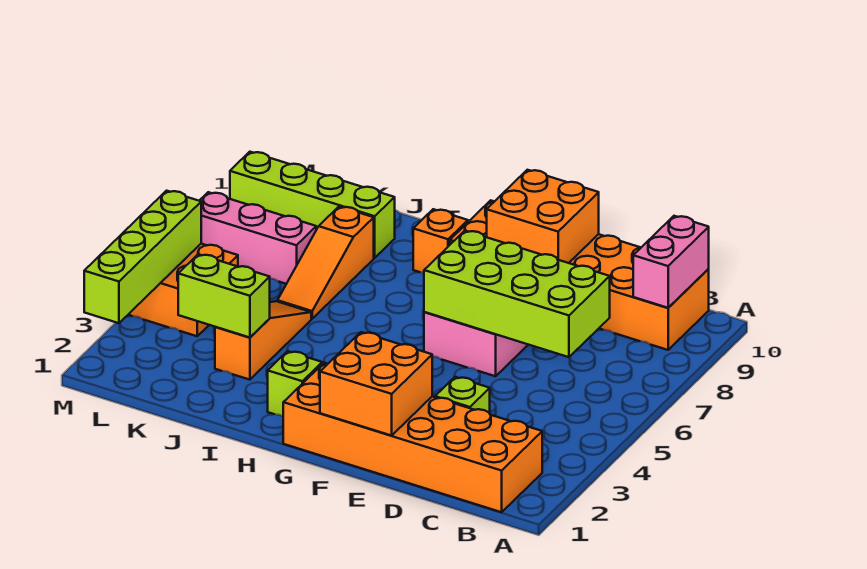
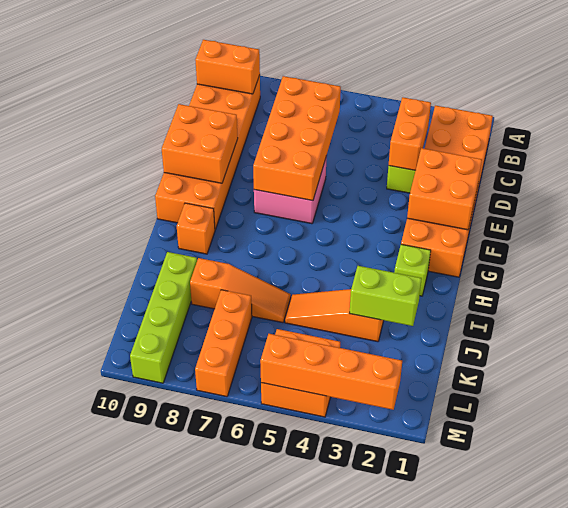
pink 1x2 brick [633,216,709,308] -> orange 1x2 brick [195,40,260,94]
none -> orange 1x2 brick [389,97,431,170]
lime 2x4 brick [424,231,610,357] -> orange 2x4 brick [253,76,341,201]
lime 1x2 brick [178,254,270,337] -> lime 1x2 brick turned to [350,266,422,326]
pink 1x3 brick [199,192,316,284] -> orange 1x3 brick [195,290,252,397]
lime 1x4 brick [84,191,201,323] -> orange 1x4 brick [260,334,402,410]

